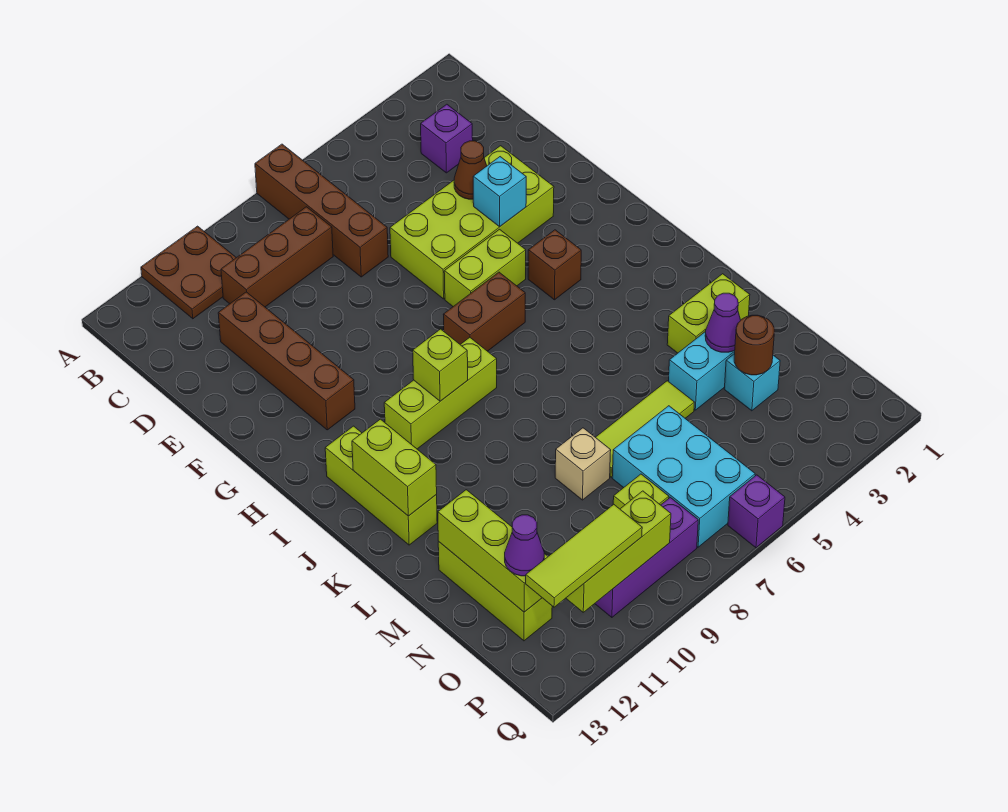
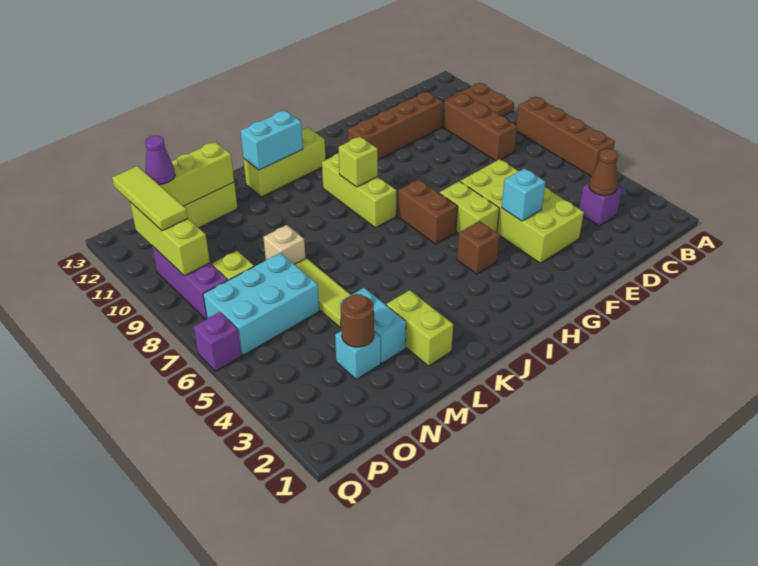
brown 1x4 brick [255,144,388,277] -> brown 1x4 brick turned to [516,96,615,176]
brown 1x1 cone [454,141,487,199] -> brown 1x1 cone moved to [589,149,618,196]
lime 1x2 brick [352,419,437,516] -> cyan 1x2 brick [240,111,303,170]
purple 1x1 cone [705,293,740,352] -> none

